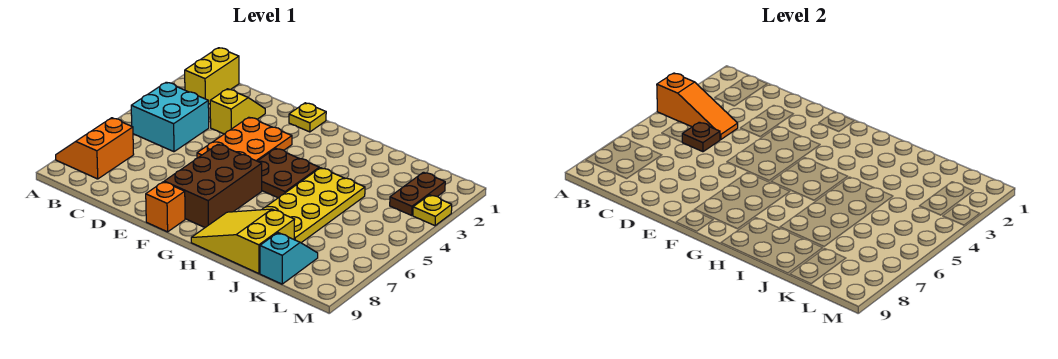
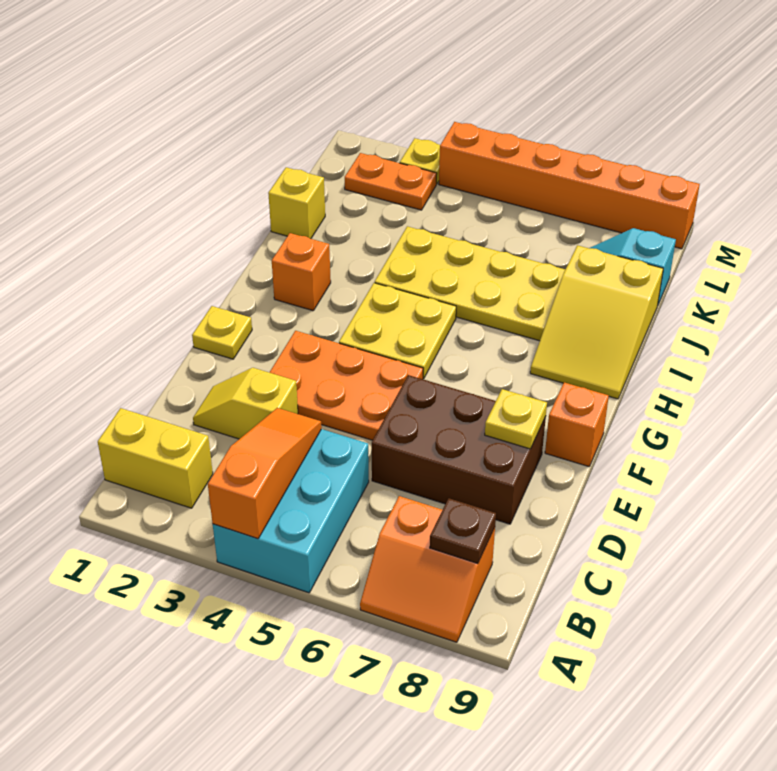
cyan 2x2 brick [131,82,209,152] -> cyan 2x3 brick [213,429,369,593]
brown 1x1 plate [682,122,720,152] -> brown 1x1 plate moved to [430,498,496,564]
none -> yellow 1x1 plate [485,389,547,449]
brown 2x3 brick [164,144,262,227] -> brown 2x3 brick moved to [372,375,546,524]
brown 2x2 plate [258,148,319,198] -> yellow 2x2 plate [339,283,456,379]
none -> orange 1x1 brick [272,233,331,311]
none -> yellow 1x1 brick [268,167,325,239]
brown 1x2 plate [390,172,445,216] -> orange 1x2 plate [345,153,437,210]
none -> orange 1x6 brick [439,122,700,249]

